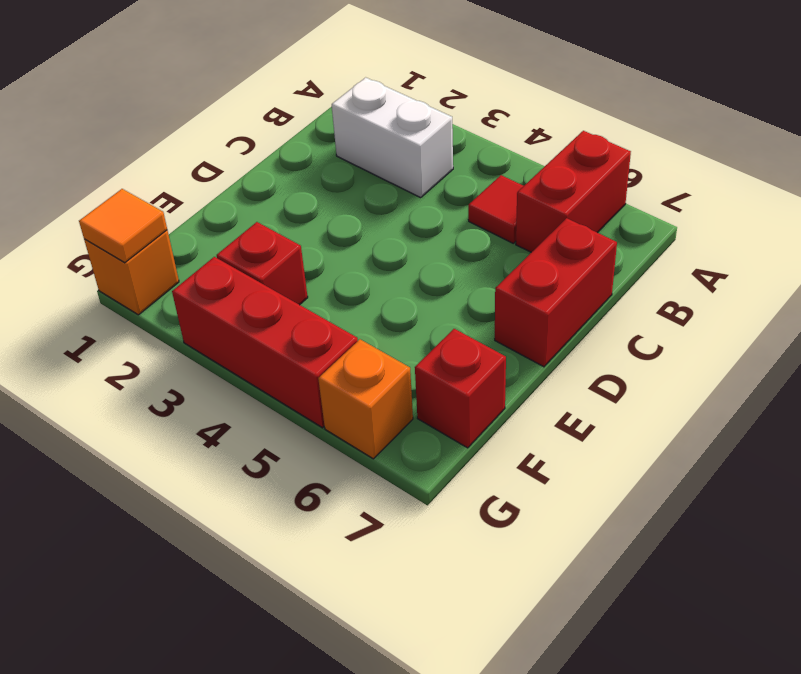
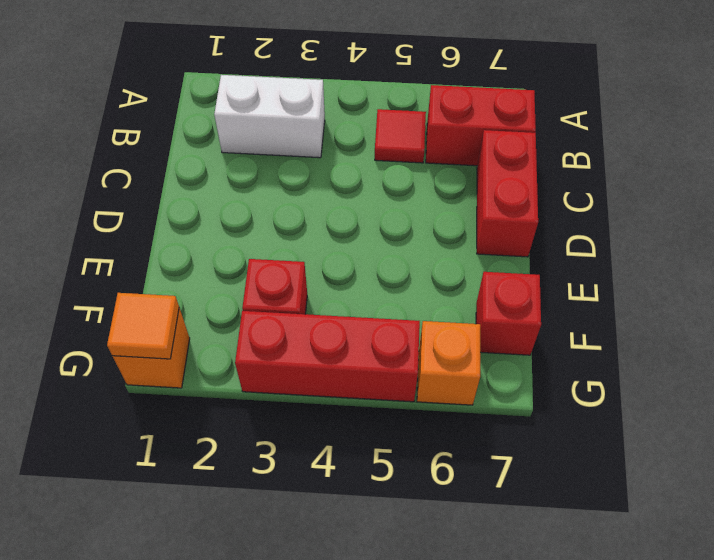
red 1x2 brick [516,131,631,252] -> red 1x2 brick turned to [426,85,536,166]

